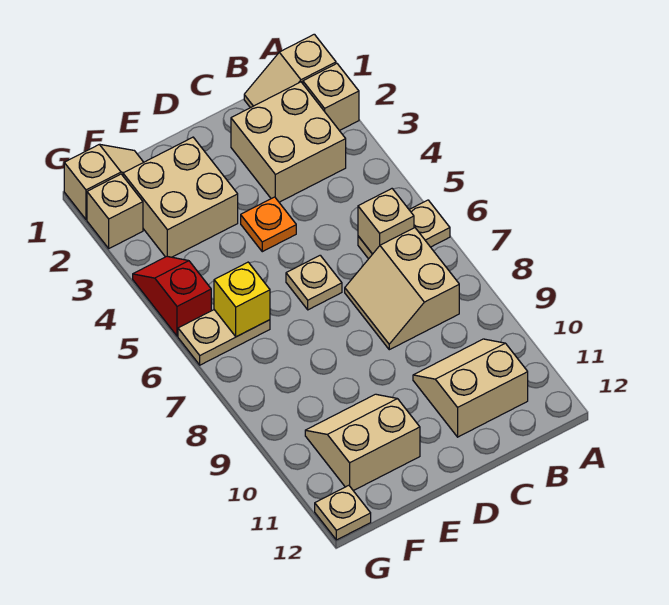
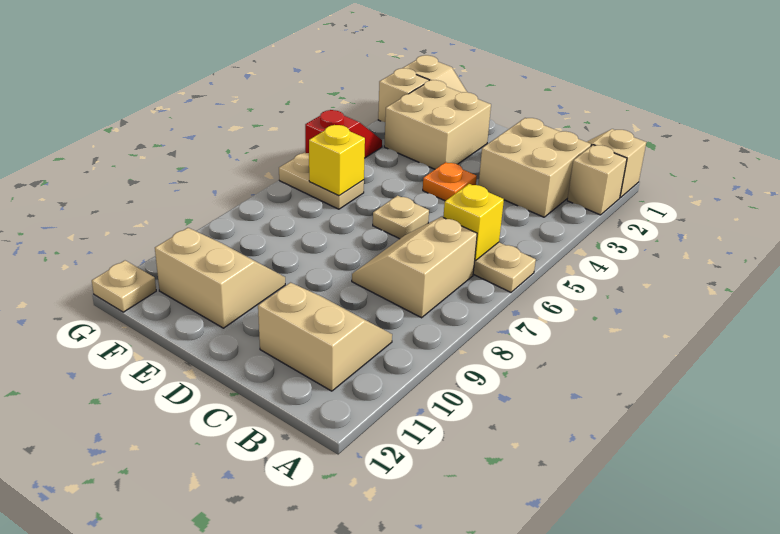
tan 1x1 brick [358,189,414,254] -> yellow 1x1 brick [443,184,504,261]

